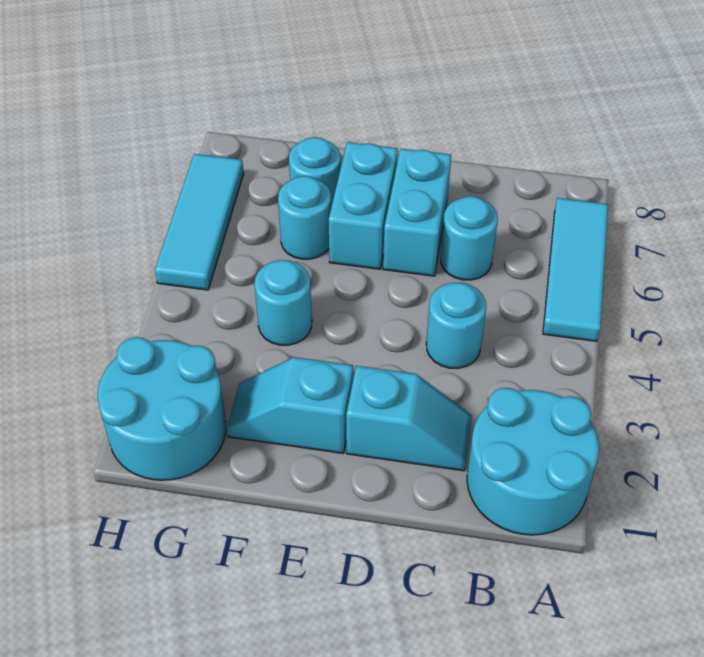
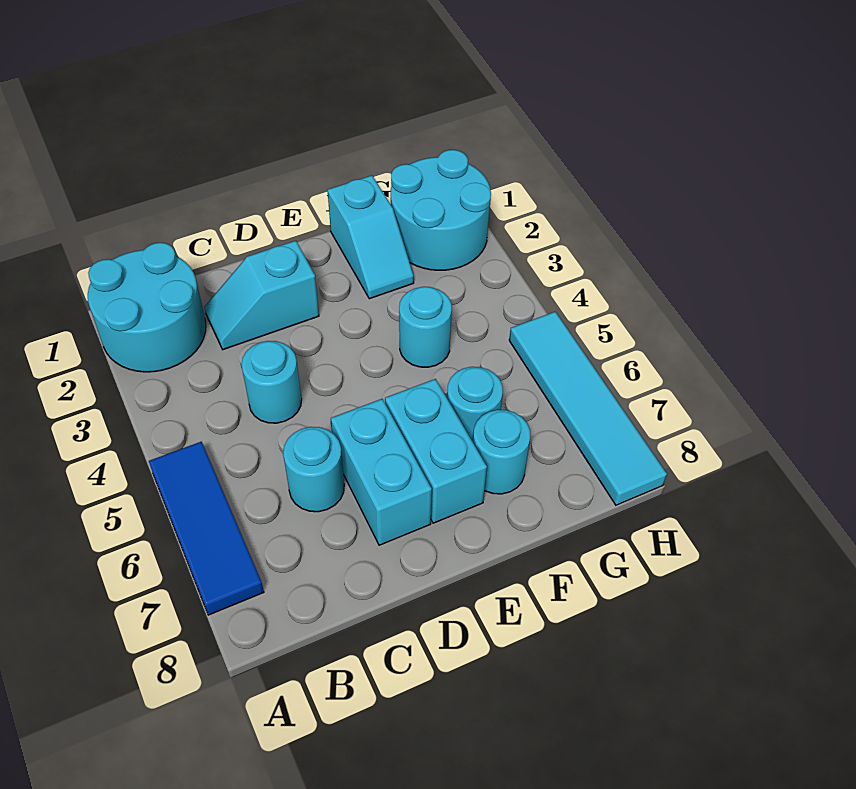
cyan 1x3 tile [543,198,608,341] -> blue 1x3 tile [149,442,264,615]
cyan 1x2 slope [227,357,353,453] -> cyan 1x2 slope turned to [328,175,414,299]
cyan 1x3 tile [155,154,244,290] -> cyan 1x4 tile [509,312,667,505]

